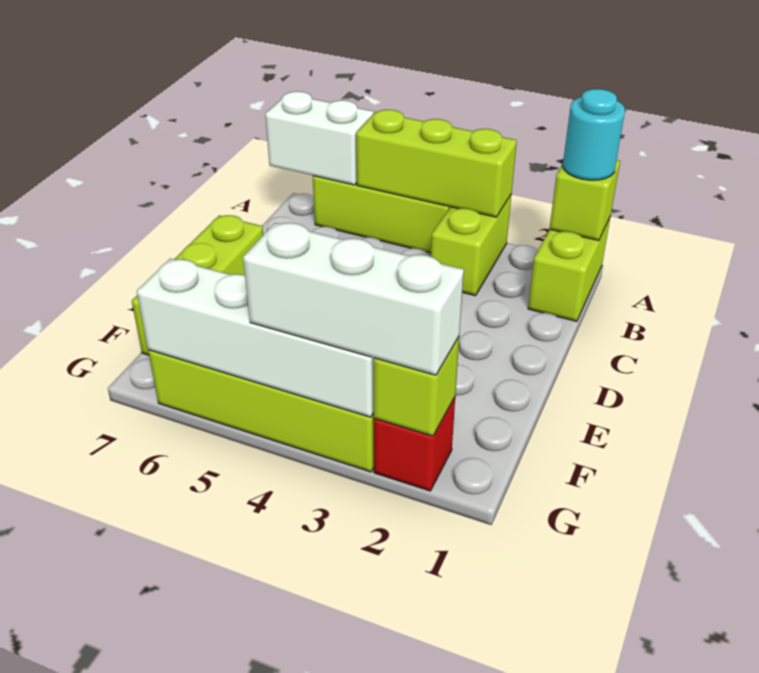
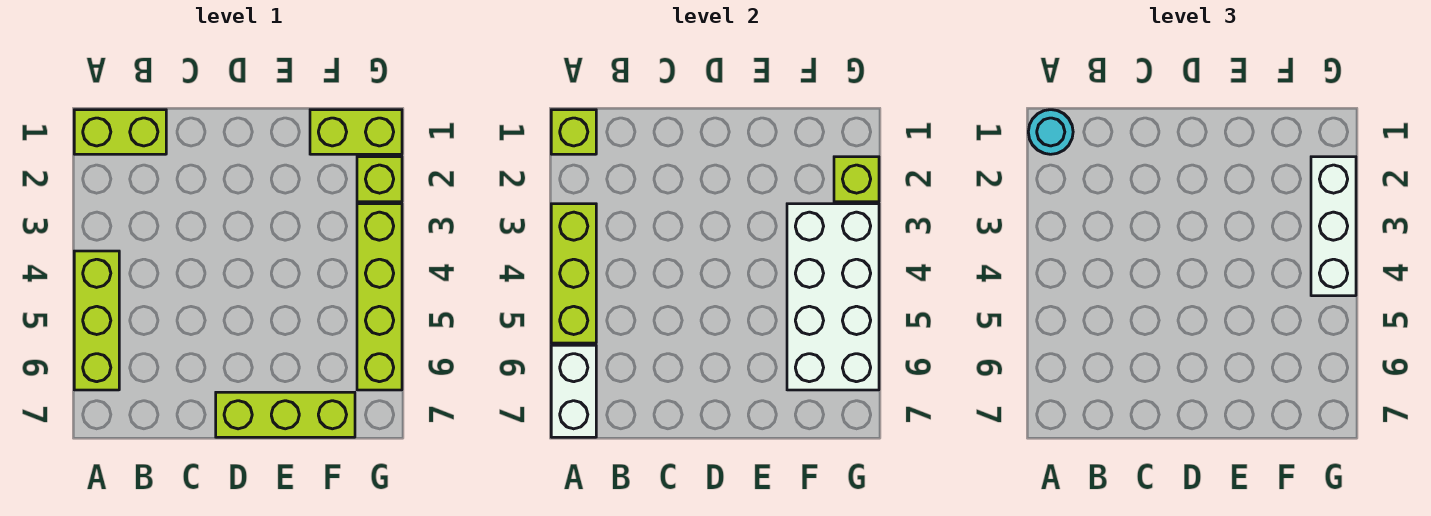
lime 1x2 brick [431,195,511,296] -> lime 1x2 brick moved to [310,110,402,154]
red 1x1 brick [374,398,455,491] -> lime 1x1 brick [357,157,402,202]
white 1x4 brick [137,258,374,417] -> white 2x4 brick [787,204,879,390]

